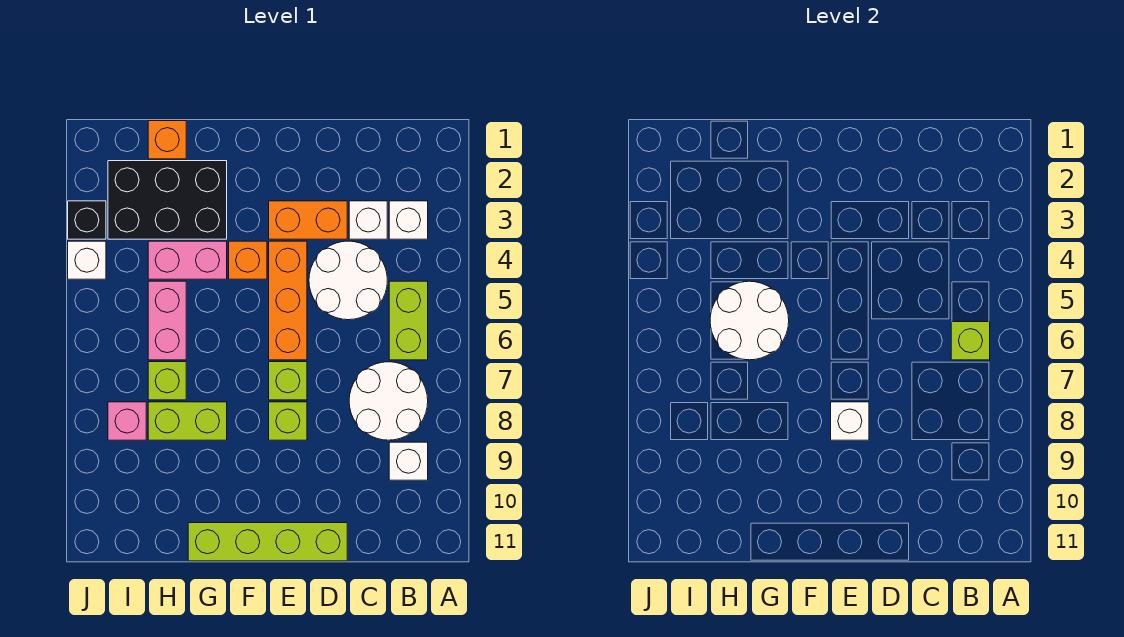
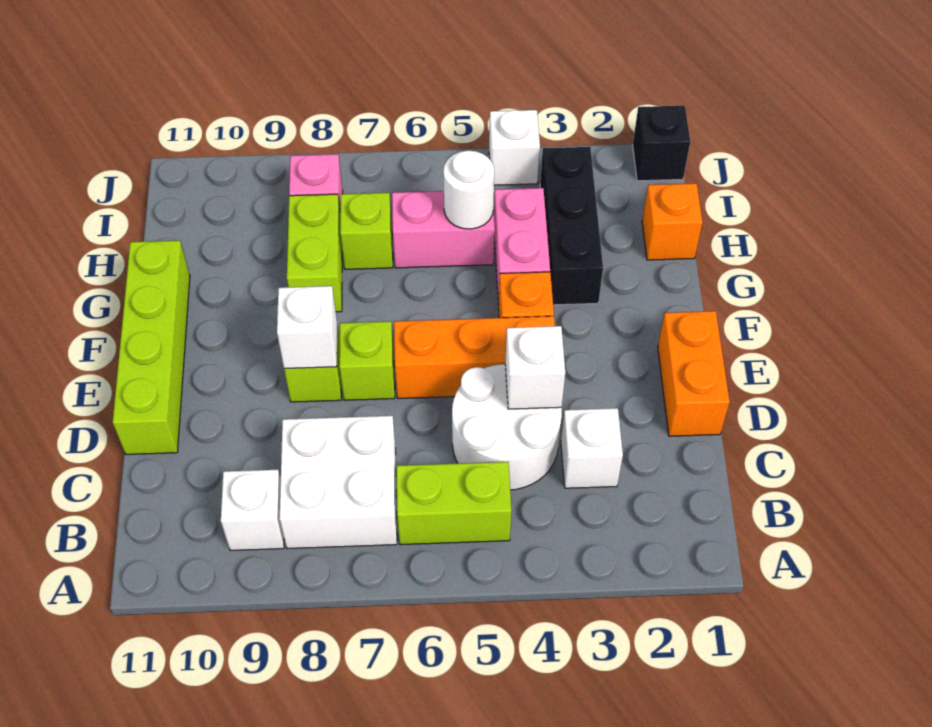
white 1x1 brick [389,201,428,239] -> white 1x1 brick moved to [505,326,565,409]
lime 1x1 brick [951,322,990,360] -> none
white 2x2 round brick [349,362,428,440] -> white 2x2 brick [280,416,397,548]
orange 1x2 brick [269,201,347,239] -> orange 1x2 brick moved to [658,311,730,436]
black 2x3 brick [108,161,227,239] -> black 1x3 brick [540,147,603,305]
white 2x2 round brick [710,281,789,360] -> white 1x1 round brick [443,150,494,229]
black 1x1 brick [68,201,106,239] -> black 1x1 brick moved to [633,106,690,181]

